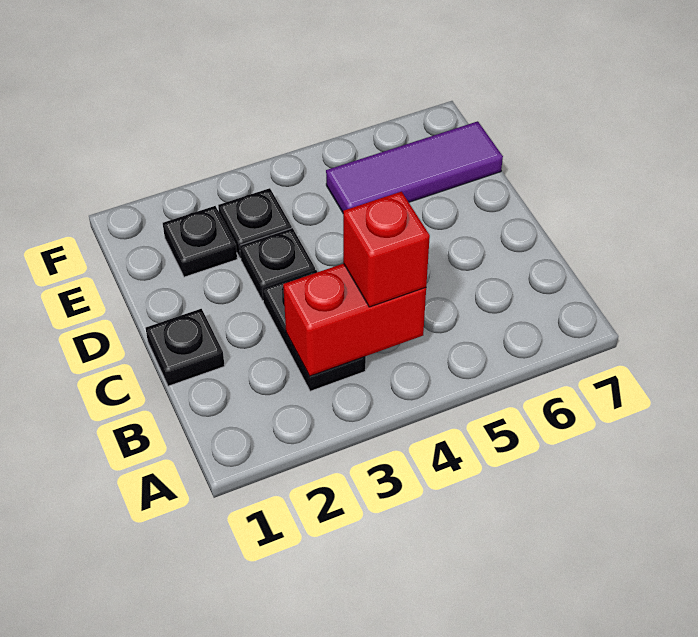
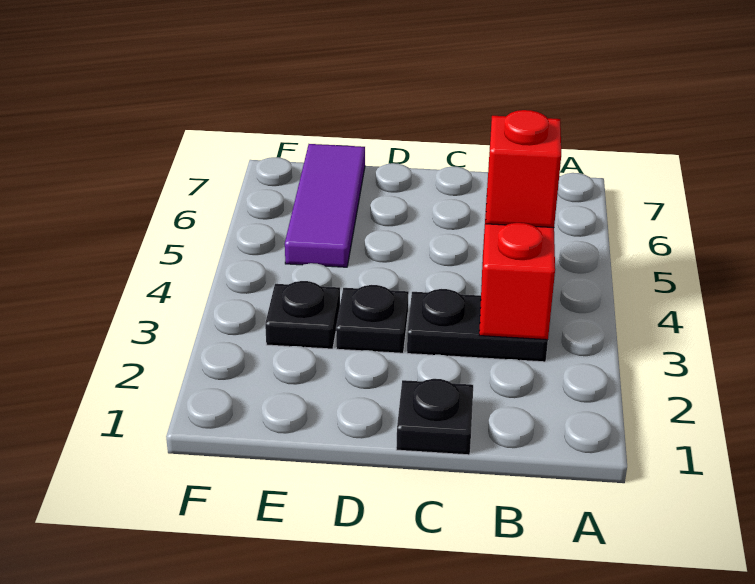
black 1x1 plate [163,206,237,277] -> none

